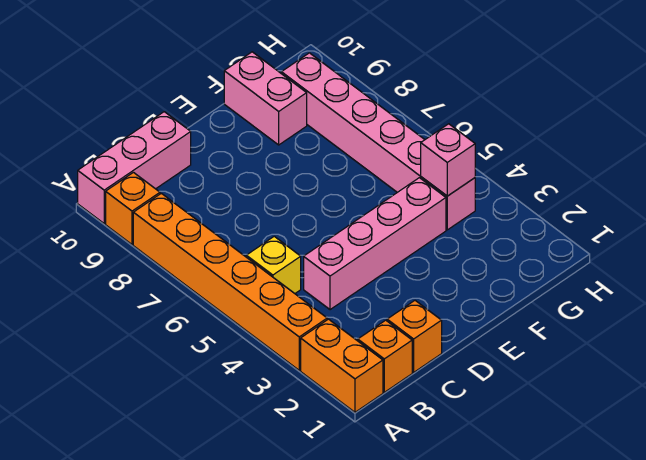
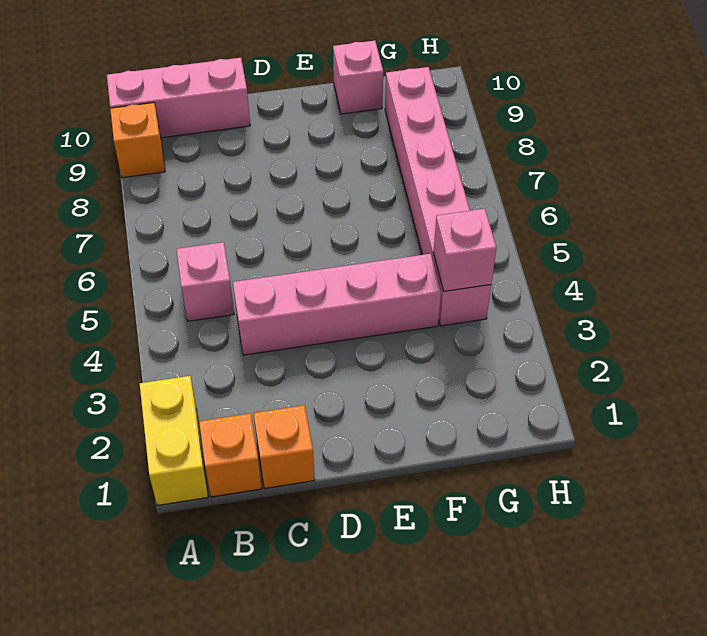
orange 1x2 brick [301,319,383,412] -> yellow 1x2 brick [140,376,208,505]
orange 1x6 brick [133,193,327,370] -> none
yellow 1x1 brick [246,236,301,293] -> pink 1x1 brick [176,242,234,321]
pink 1x2 brick [224,52,307,145] -> pink 1x1 brick [333,41,383,114]

